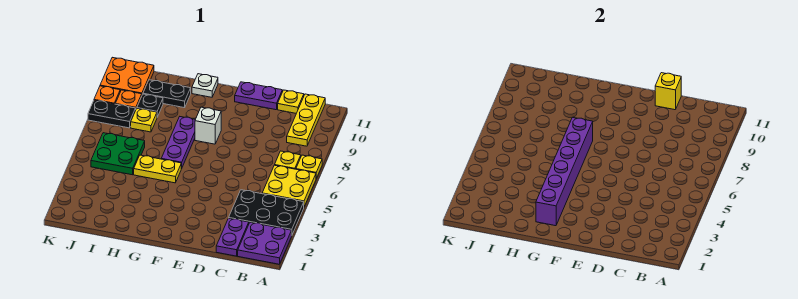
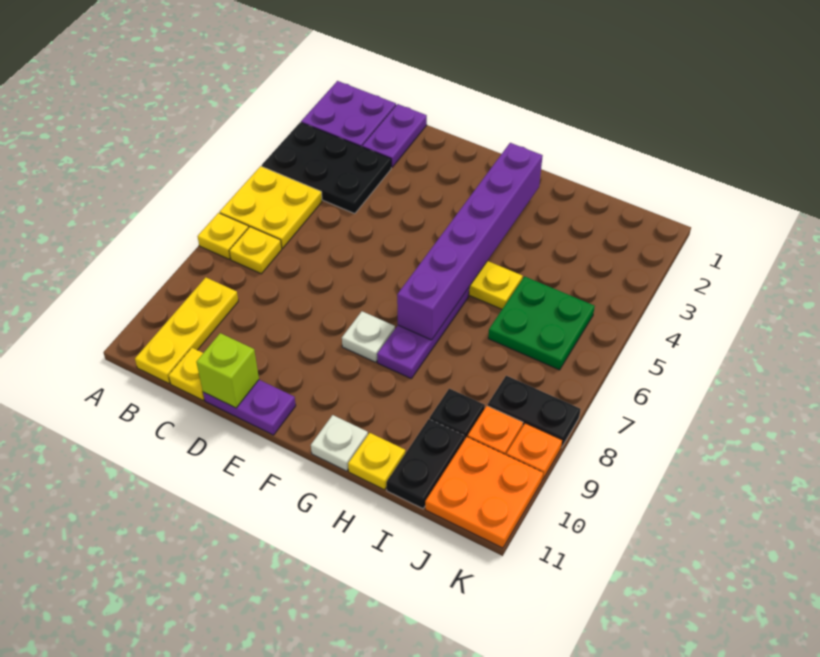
yellow 1x1 brick [655,73,681,110] -> lime 1x1 brick [196,333,259,408]
white 1x1 brick [195,107,221,144] -> white 1x1 plate [342,311,395,362]
black 1x2 plate [143,80,191,108] -> black 1x2 plate turned to [386,419,465,509]
yellow 1x1 plate [131,108,157,132] -> yellow 1x1 plate moved to [348,433,405,490]

